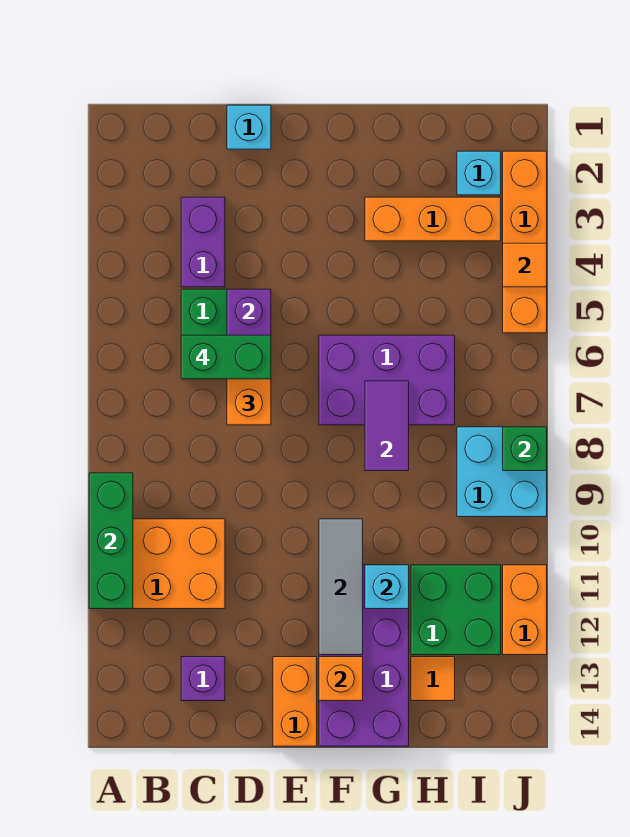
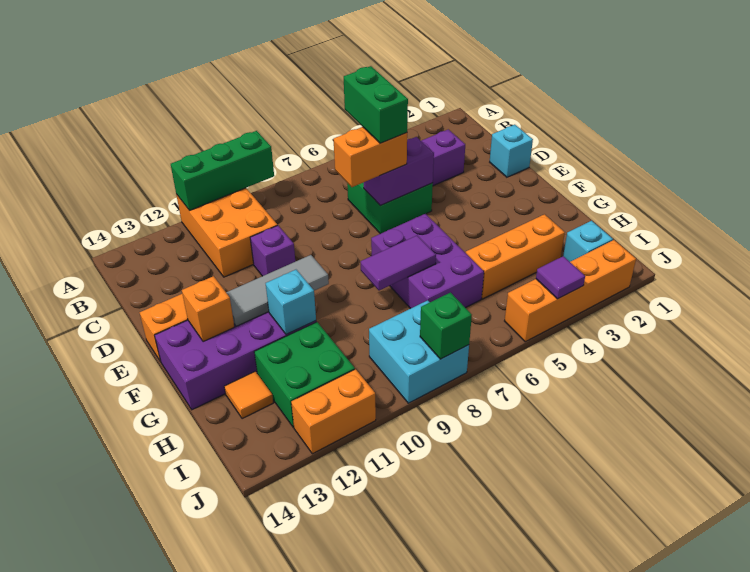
purple 1x1 brick [181,657,225,701] -> purple 1x1 brick moved to [250,225,295,276]
orange 1x3 brick [365,197,501,241] -> orange 1x3 brick turned to [466,214,565,299]
orange 1x1 tile [503,243,547,287] -> purple 1x1 tile [536,256,585,299]

